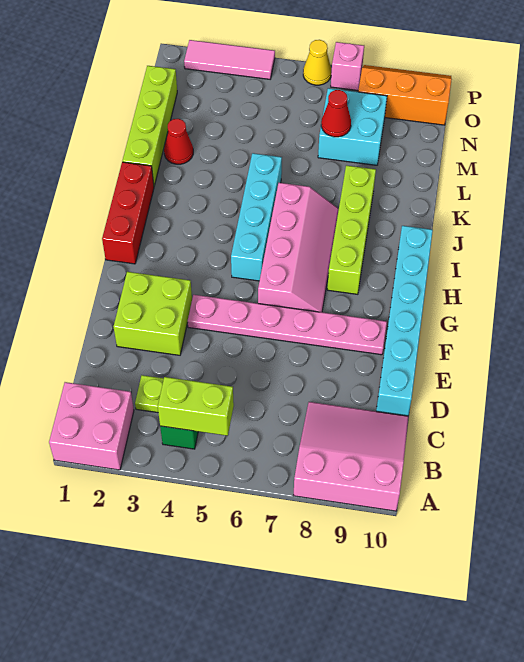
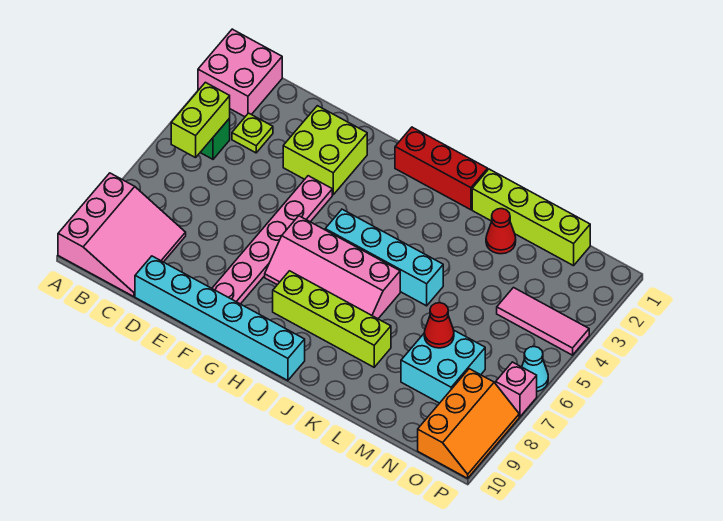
pink 1x3 tile [184,40,275,79] -> pink 1x3 tile turned to [497,288,589,355]
yellow 1x1 cone [303,40,331,85] -> cyan 1x1 cone [522,347,548,391]

